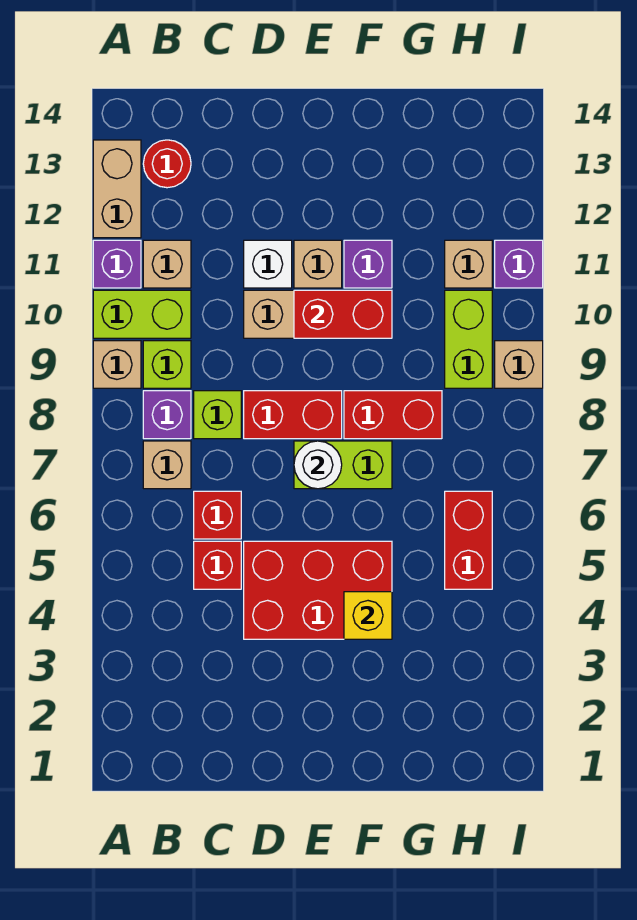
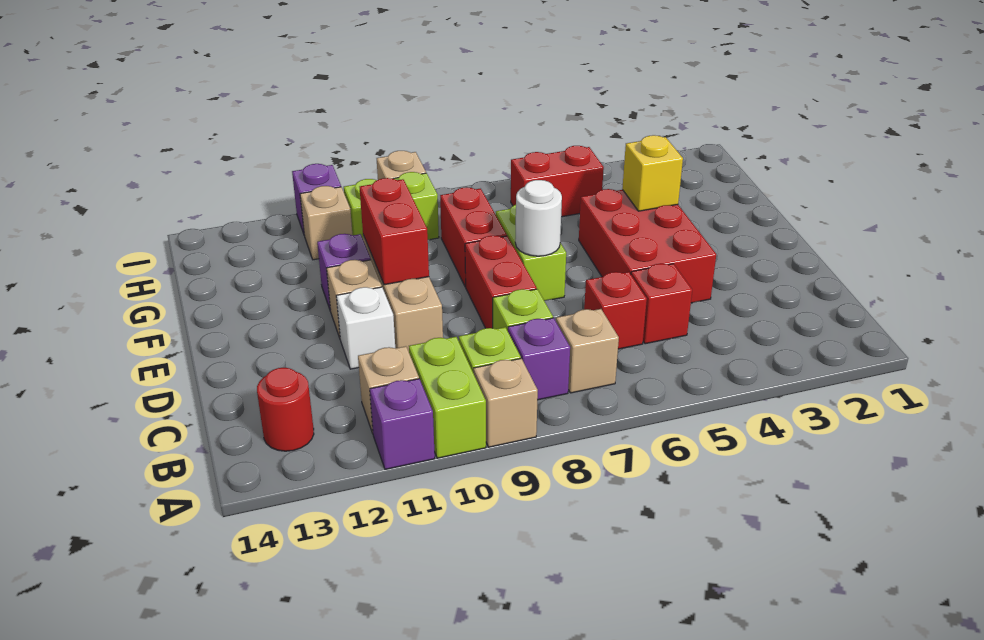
tan 1x2 brick [93,140,141,238] -> none

